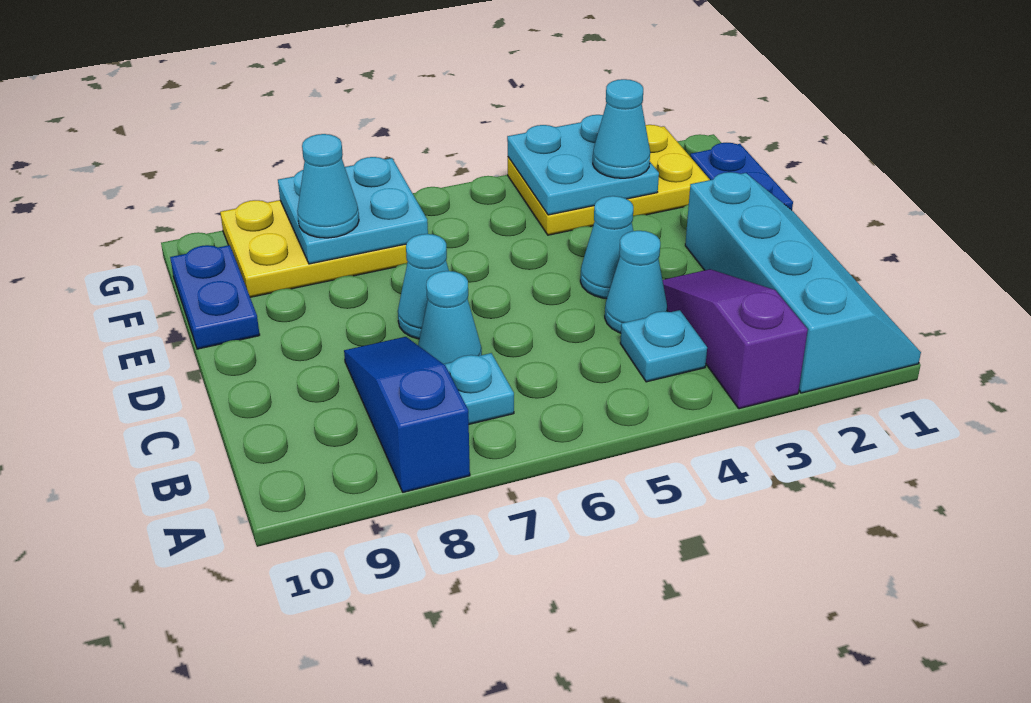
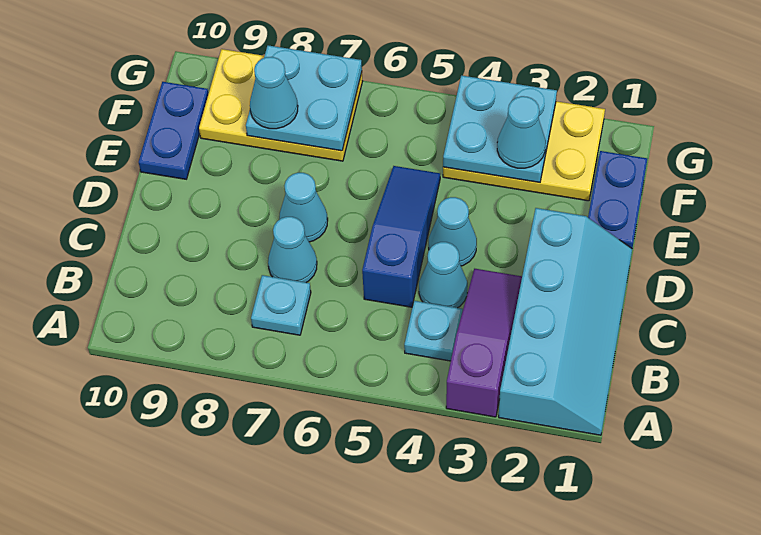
blue 1x3 slope [344,337,470,492] -> blue 1x3 slope moved to [362,166,440,307]

